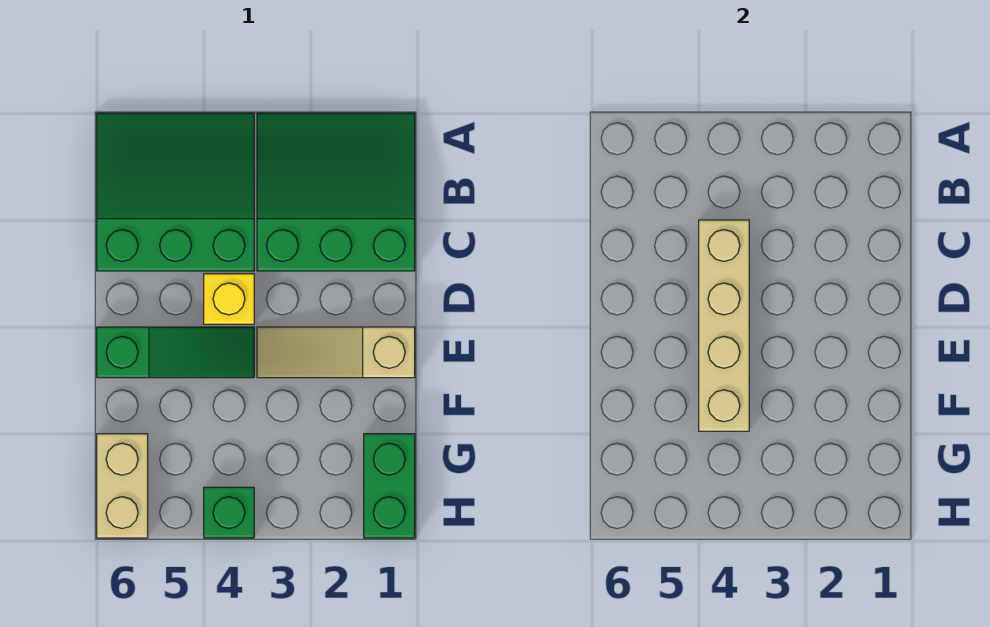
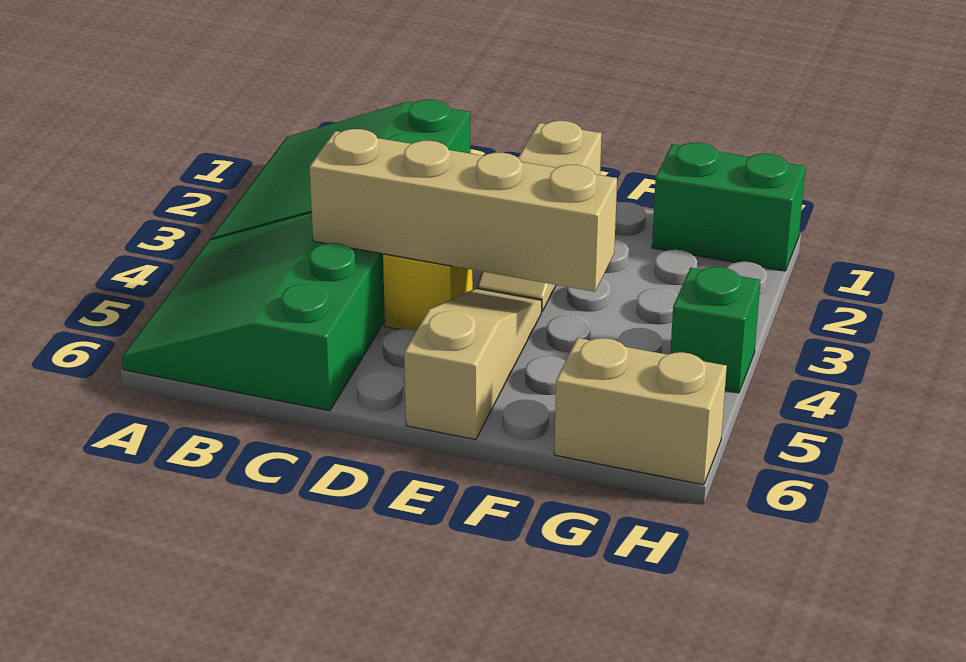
green 1x3 slope [97,327,254,378] -> tan 1x3 slope [404,289,542,440]

